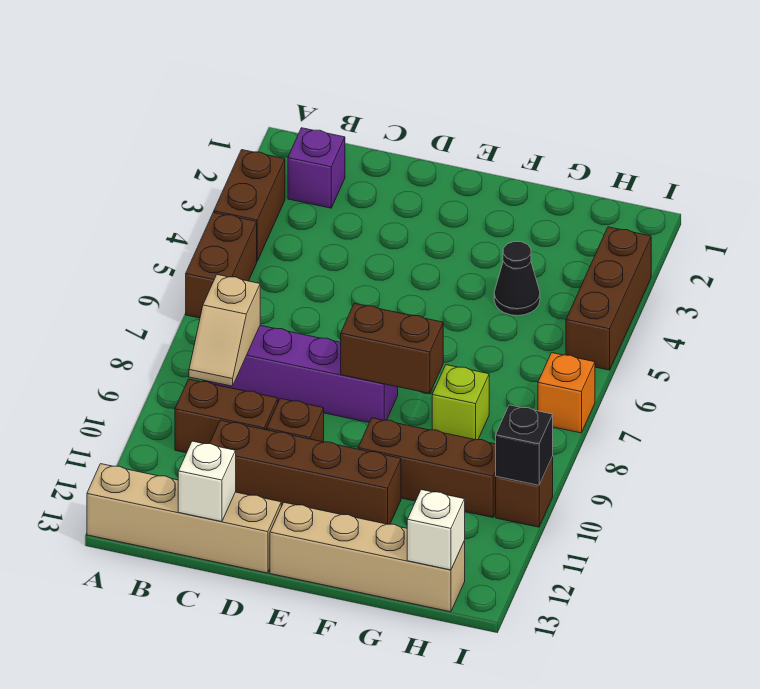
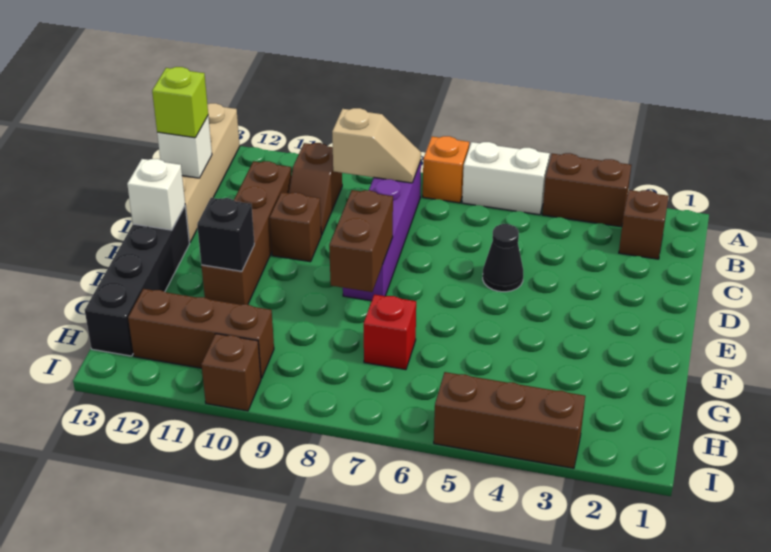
brown 1x2 brick [186,212,257,318] -> white 1x2 brick [462,142,550,215]
purple 1x1 brick [288,128,345,208] -> brown 1x1 brick [619,190,669,259]
tan 1x2 slope [189,275,260,386] -> tan 1x2 slope turned to [332,108,421,183]
brown 1x2 brick [175,379,278,453] -> brown 1x2 slope [289,143,342,235]
tan 1x4 brick [270,503,465,612] -> black 1x4 brick [85,207,189,356]
brown 1x3 brick [358,418,496,517] -> brown 1x3 brick turned to [128,289,274,378]
black 1x1 cone [494,242,540,316] -> black 1x1 cone moved to [483,224,523,292]
none -> red 1x1 brick [364,294,416,370]
lime 1x1 brick [432,365,489,440] -> lime 1x1 brick moved to [152,67,208,138]
white 1x1 brick [407,490,465,570] -> white 1x1 brick moved to [127,159,185,230]
orange 1x1 brick [538,353,595,433] -> orange 1x1 brick moved to [423,136,469,203]
black 1x1 brick [496,405,553,485] -> black 1x1 brick moved to [197,198,254,271]

